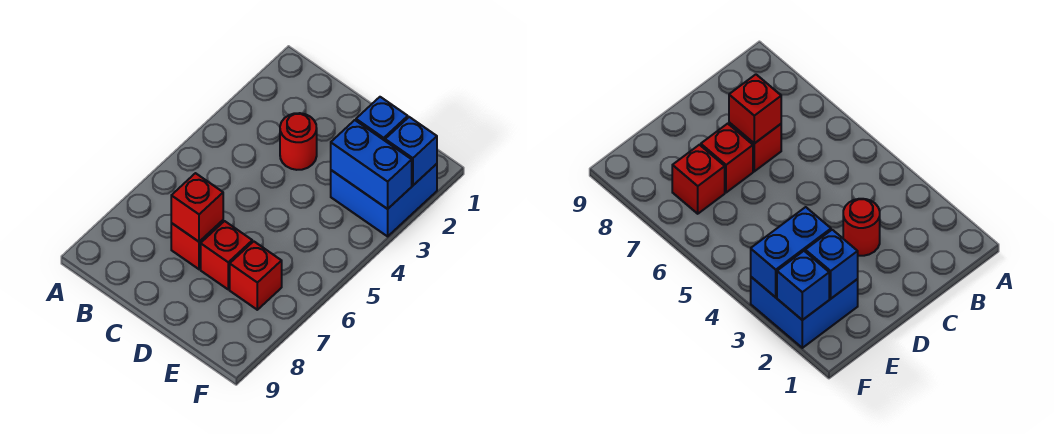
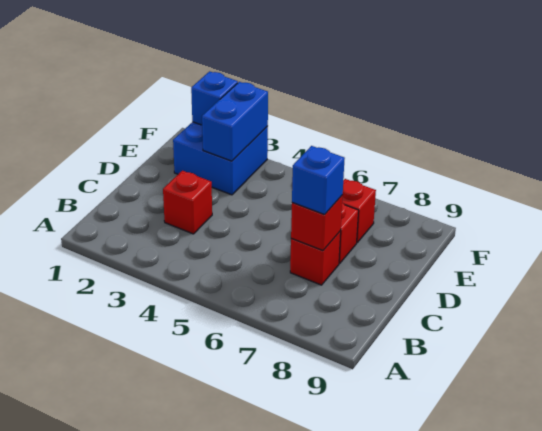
red 1x1 round brick [280,113,317,170] -> red 1x1 brick [163,171,212,234]
blue 1x1 brick [356,97,408,141] -> blue 1x1 brick moved to [292,146,345,215]

